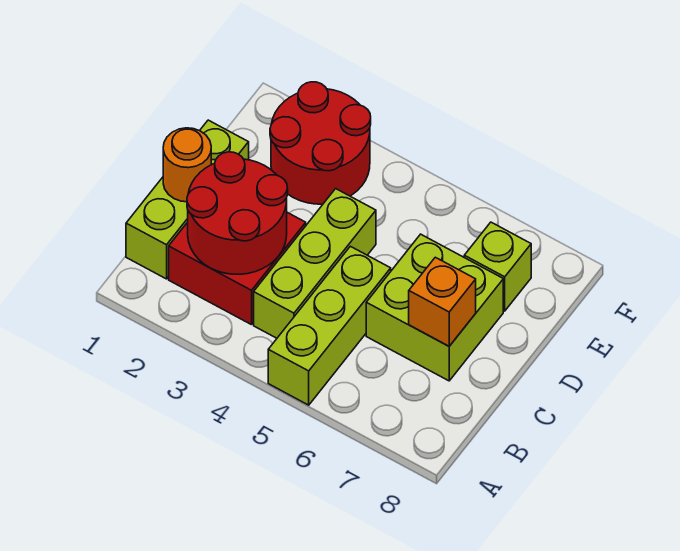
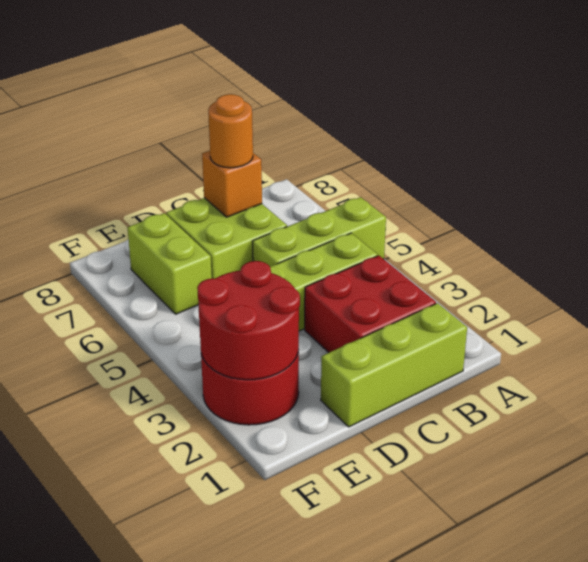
red 2x2 round brick [187,152,288,274] -> red 2x2 round brick moved to [197,261,300,380]
orange 1x1 round brick [163,128,211,202] -> orange 1x1 round brick moved to [208,94,253,168]
lime 1x1 brick [464,222,531,311] -> lime 1x2 brick [127,213,212,314]

